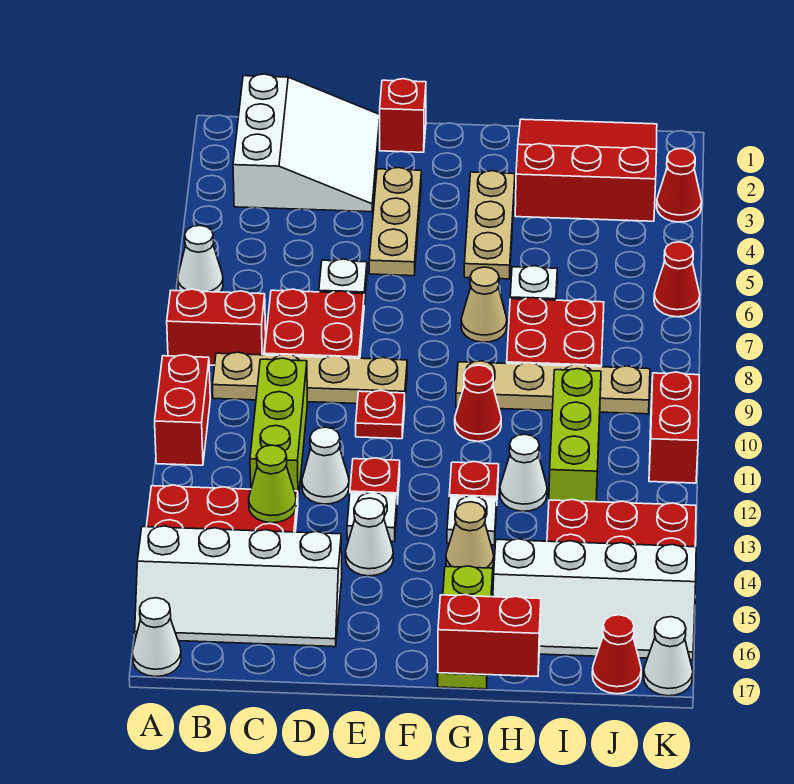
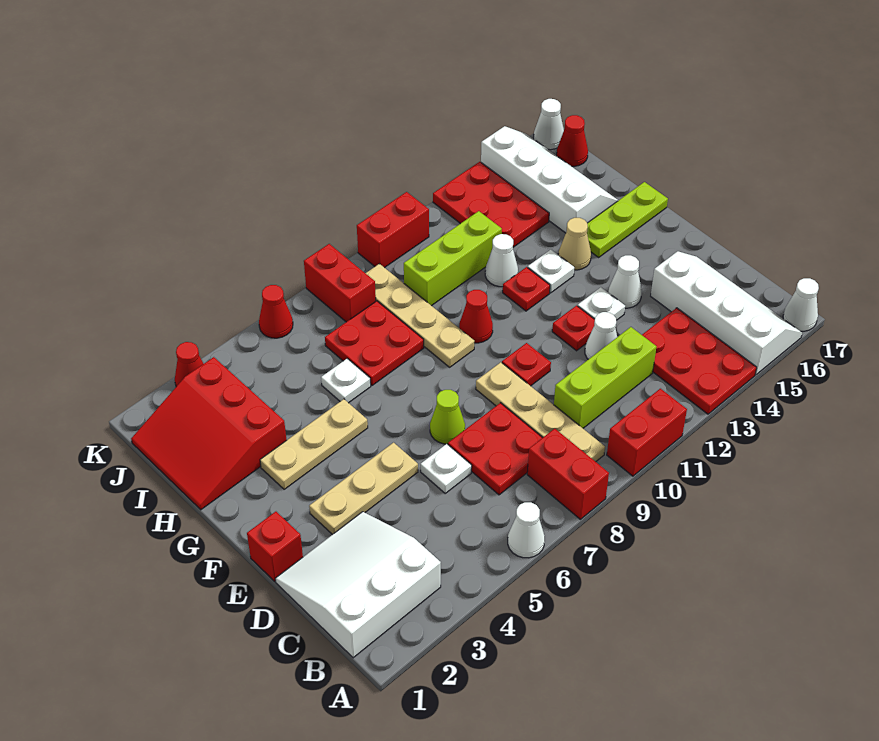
lime 1x1 cone [249,445,296,523] -> lime 1x1 cone moved to [430,390,465,444]
tan 1x1 cone [461,267,507,342] -> none
red 1x2 brick [438,594,541,676] -> red 1x2 brick moved to [304,244,376,322]

